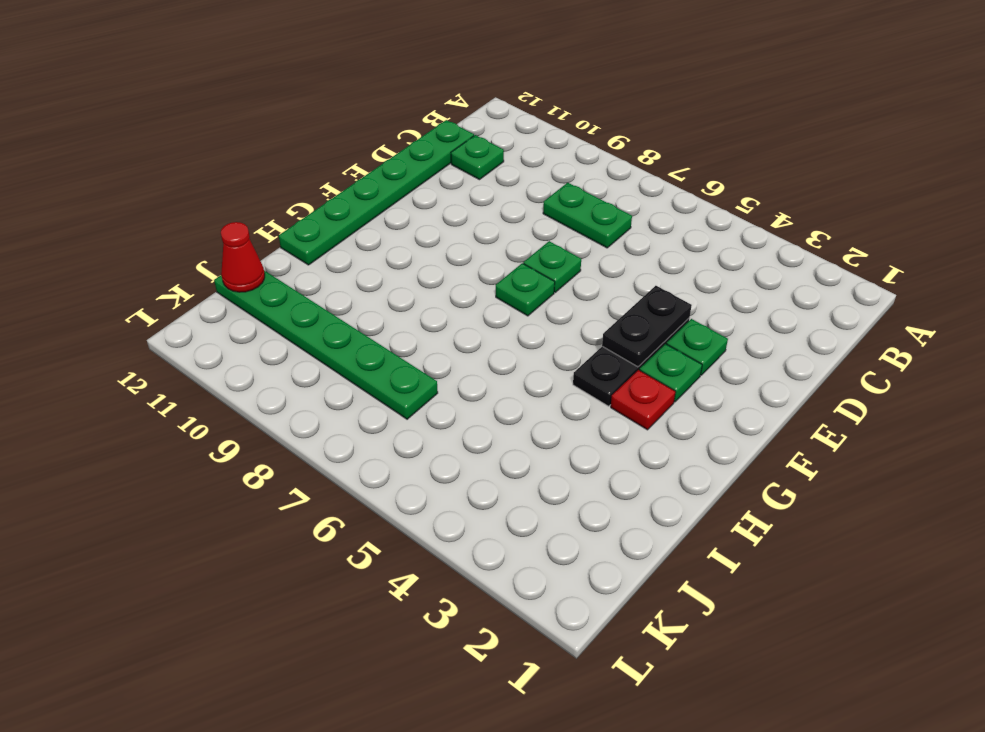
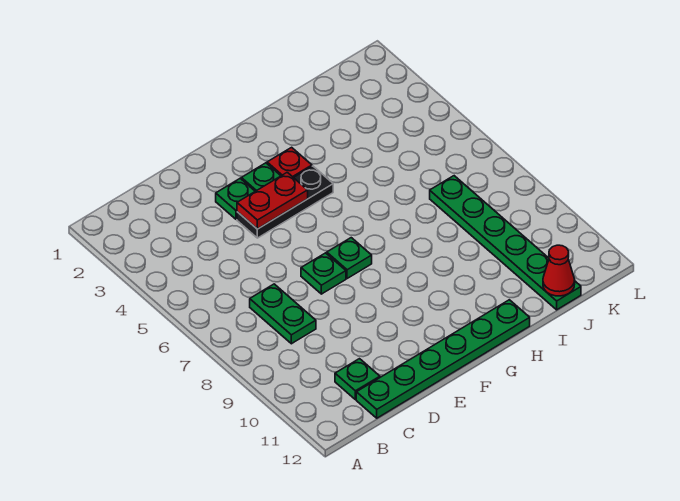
black 1x2 plate [602,286,692,367] -> red 1x2 plate [237,172,308,229]

